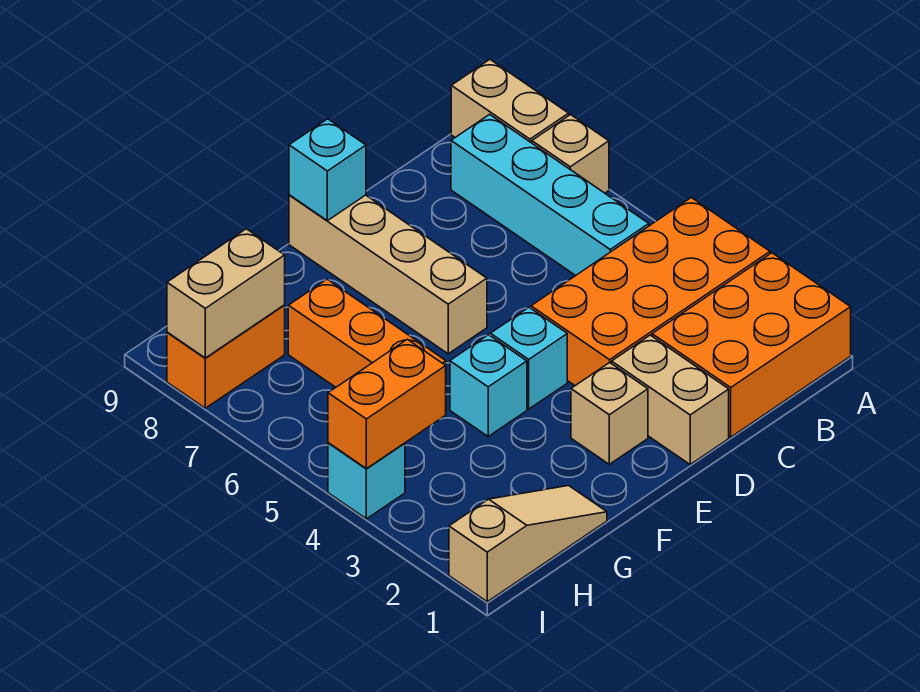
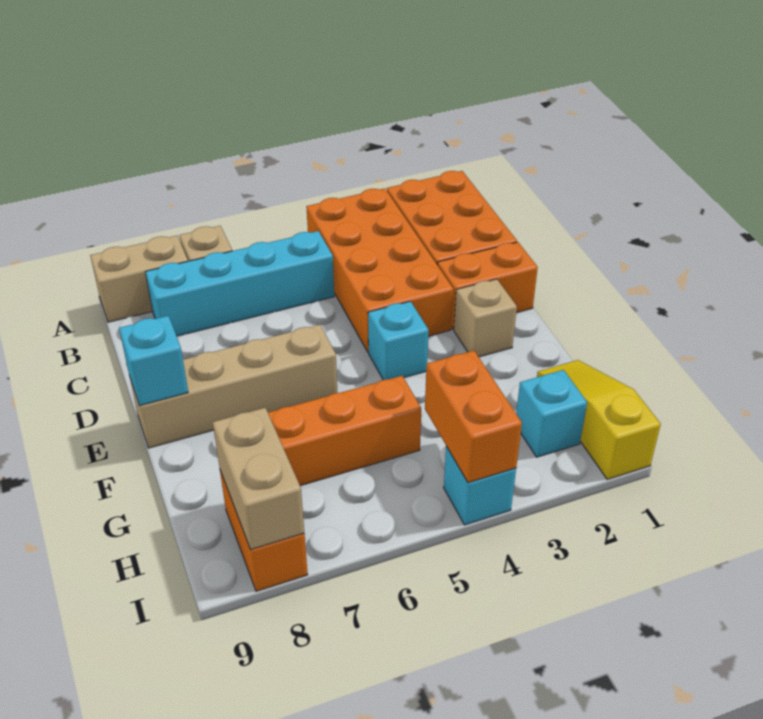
tan 1x2 brick [612,335,729,464] -> orange 1x2 brick [437,242,538,330]
cyan 1x1 brick [450,335,527,436] -> cyan 1x1 brick moved to [516,370,587,457]
tan 1x3 slope [449,486,607,602] -> yellow 1x3 slope [537,360,661,479]

